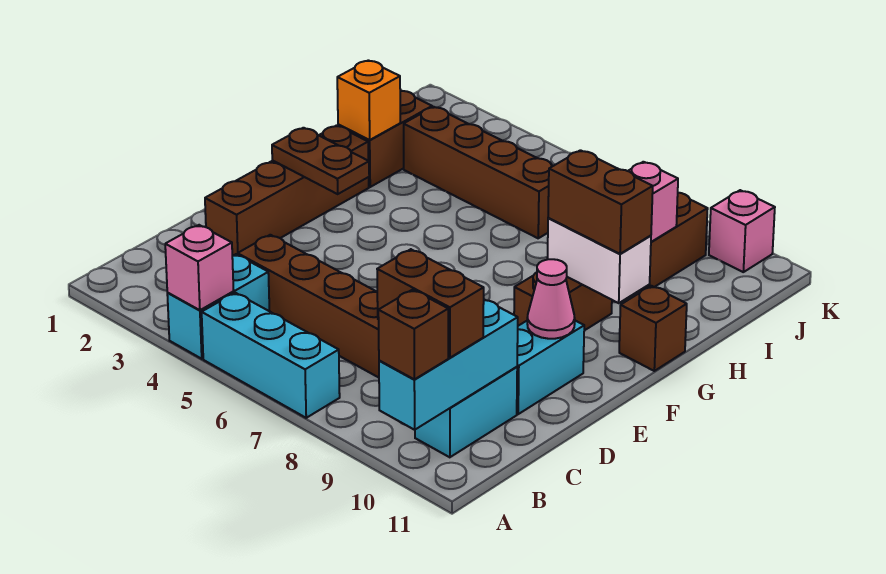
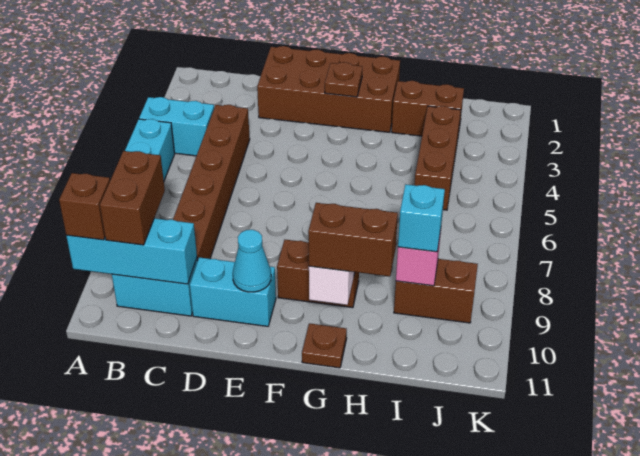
pink 1x1 brick [165,225,234,310] -> none
brown 1x4 brick [205,126,369,256] -> brown 2x4 brick [257,46,400,132]
pink 1x1 cone [527,259,575,339] -> cyan 1x1 cone [233,230,271,292]
brown 1x2 plate [272,128,369,194] -> brown 1x1 plate [325,62,362,97]
brown 1x2 brick [548,150,653,254] -> brown 1x2 brick turned to [308,203,398,276]
brown 1x1 brick [619,286,687,371] -> brown 1x1 plate [302,323,347,368]
orange 1x1 brick [337,60,400,140] -> none
brown 1x4 brick [404,107,552,238] -> brown 1x3 brick [414,106,461,210]
none -> cyan 1x1 brick [398,184,445,252]
pink 1x1 brick [709,190,775,272] -> none

